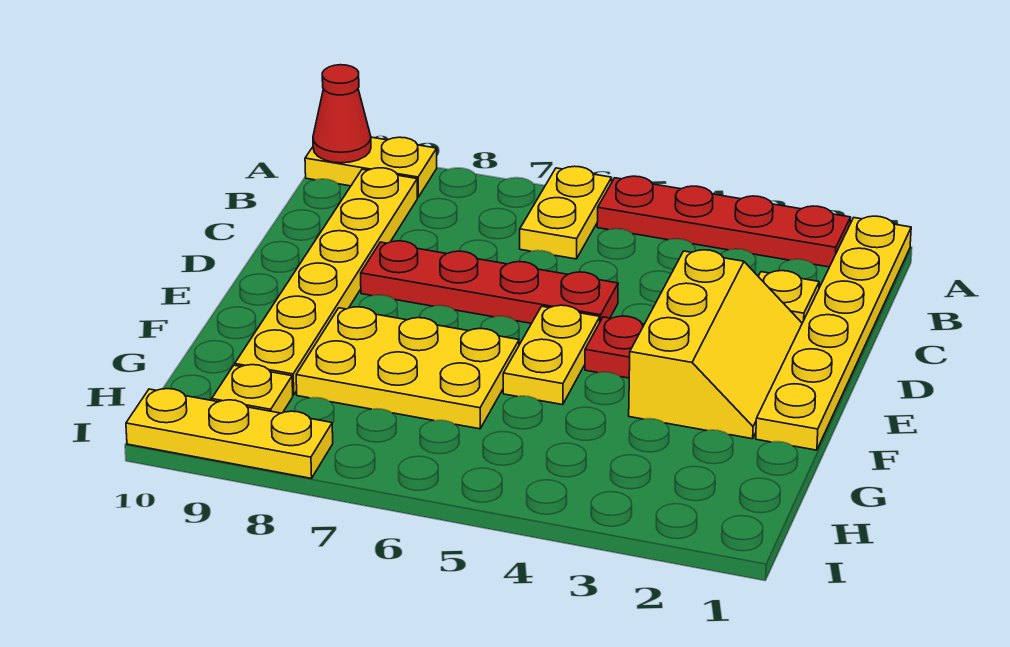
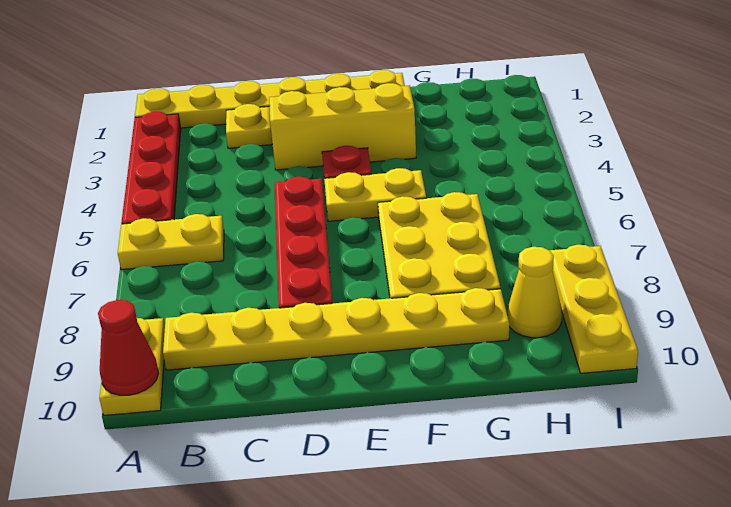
yellow 1x1 plate [212,365,293,413] -> yellow 1x1 cone [507,247,562,338]

